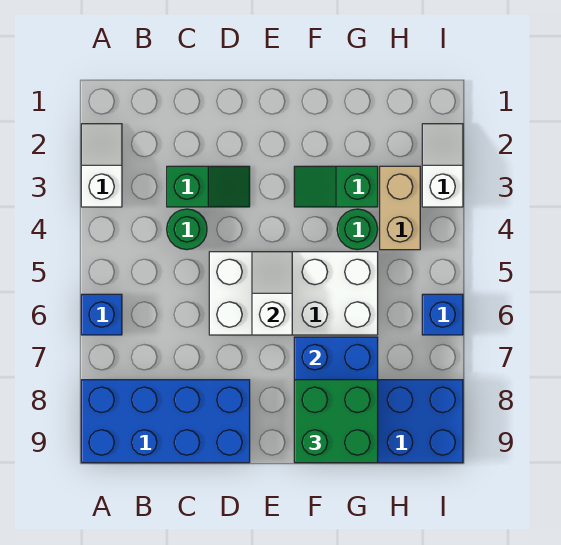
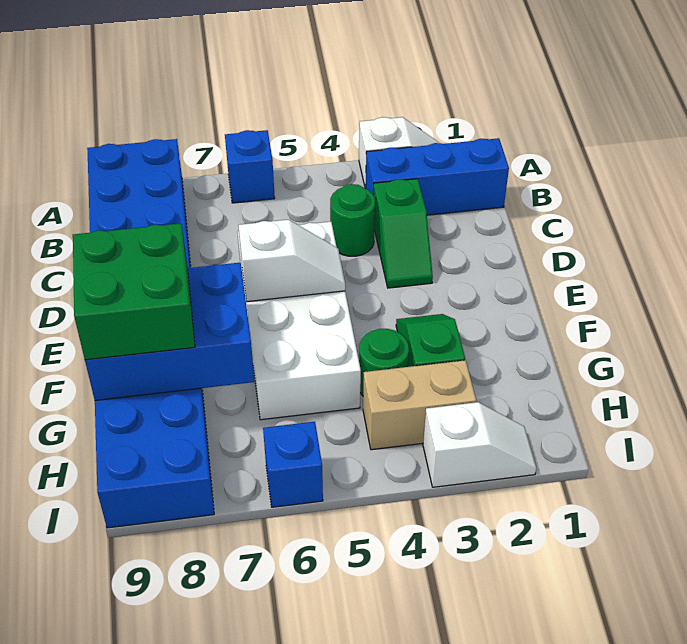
none -> blue 1x3 brick [366,138,509,215]

